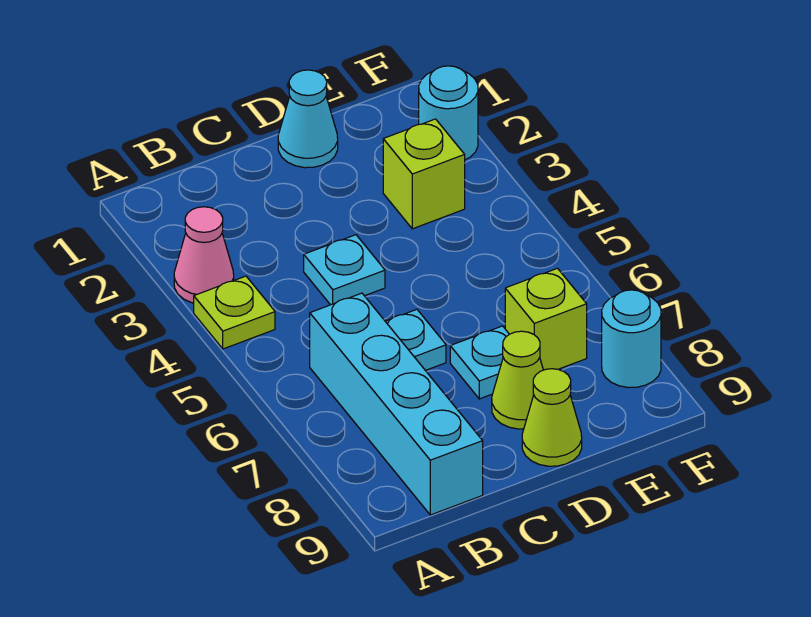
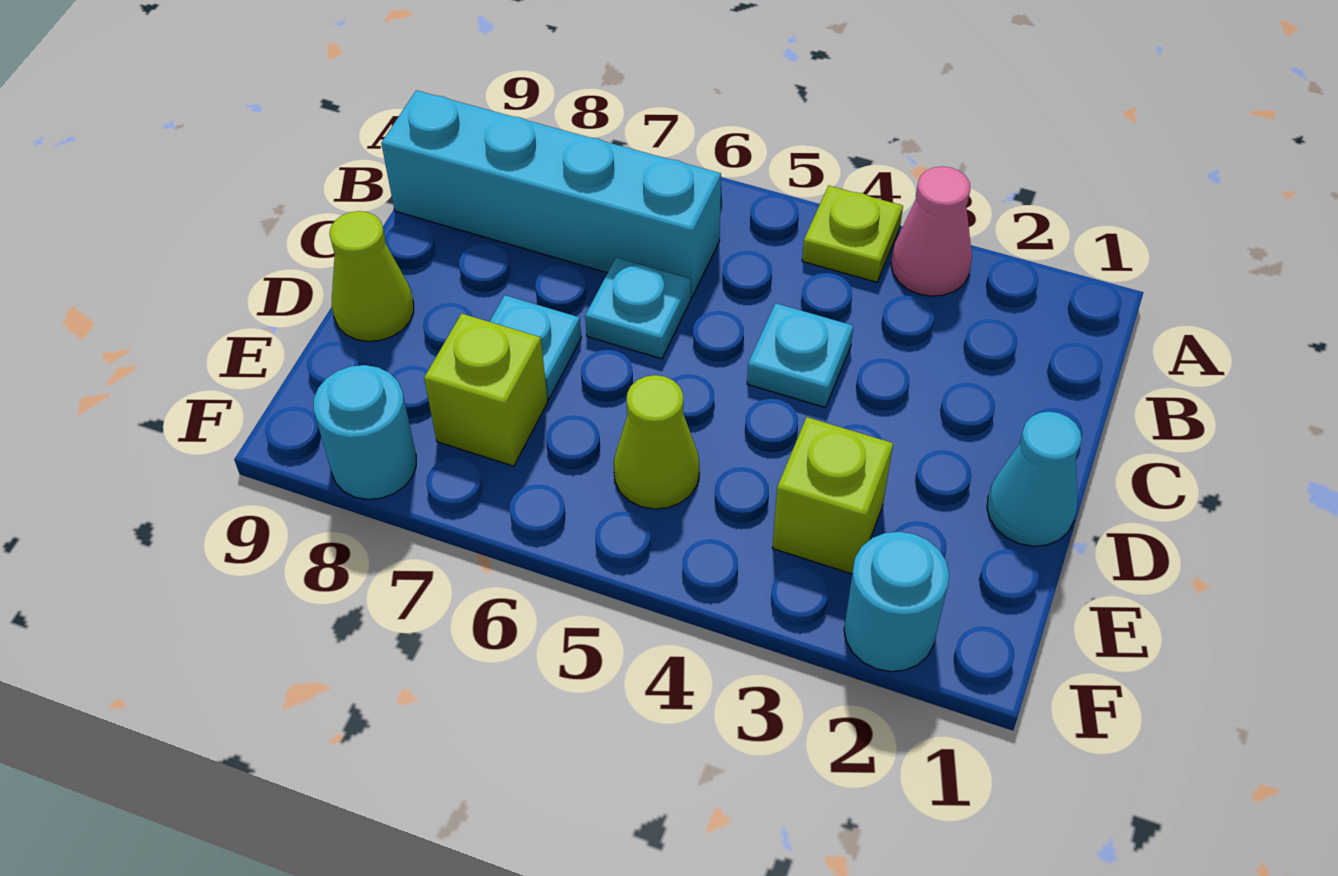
lime 1x1 cone [492,331,543,429] -> lime 1x1 cone moved to [613,375,700,509]

